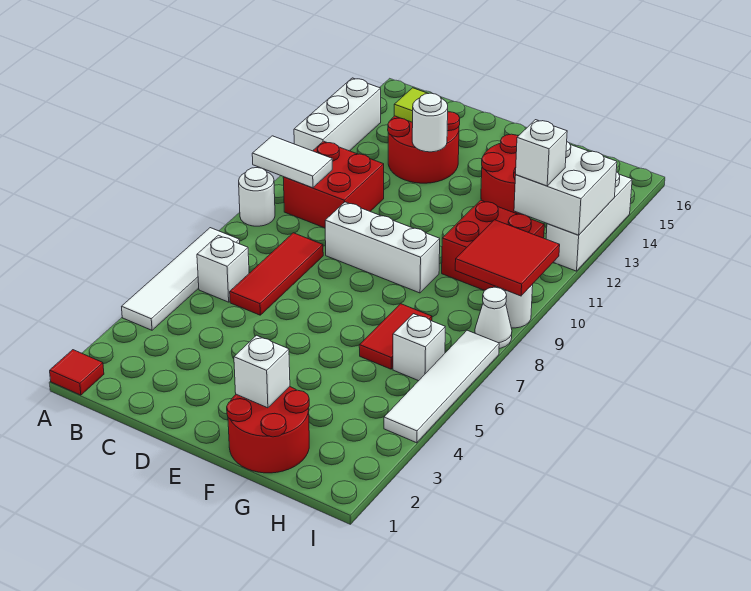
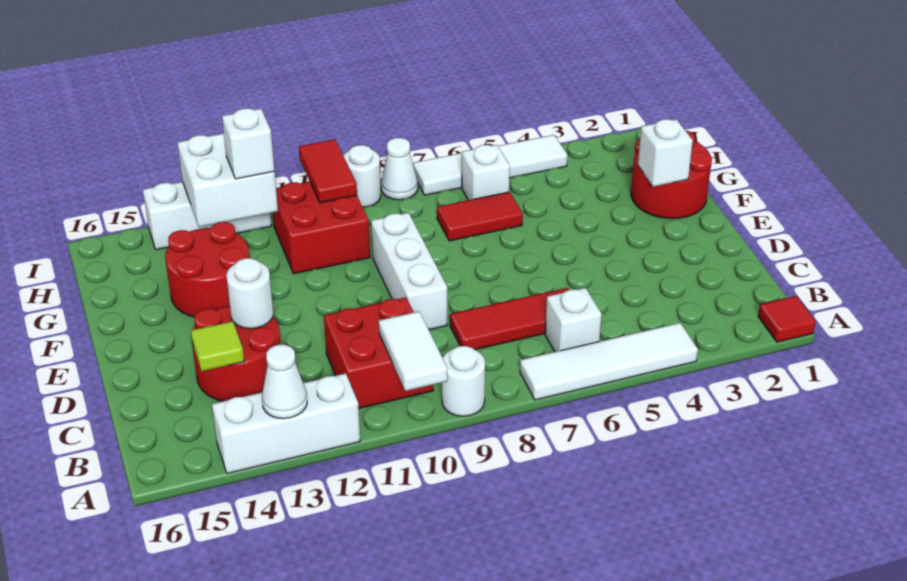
none -> white 1x1 cone [262,345,307,419]
red 2x2 tile [455,220,560,296] -> red 1x2 tile [299,139,357,203]

